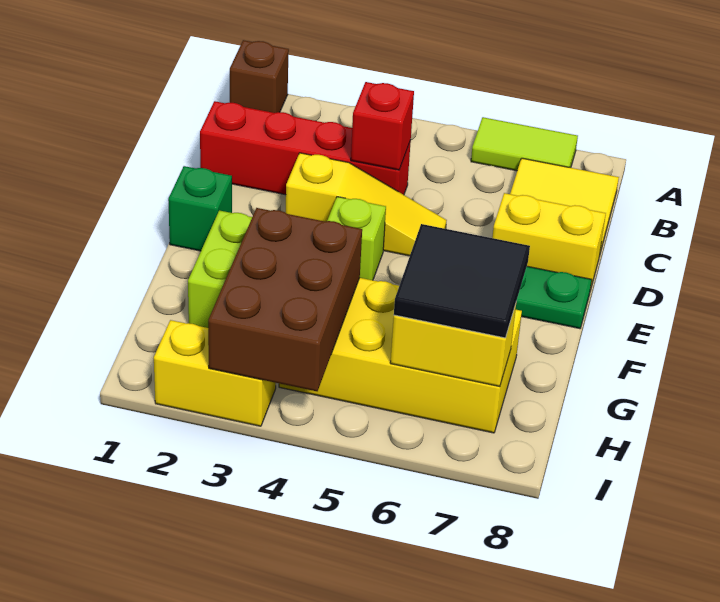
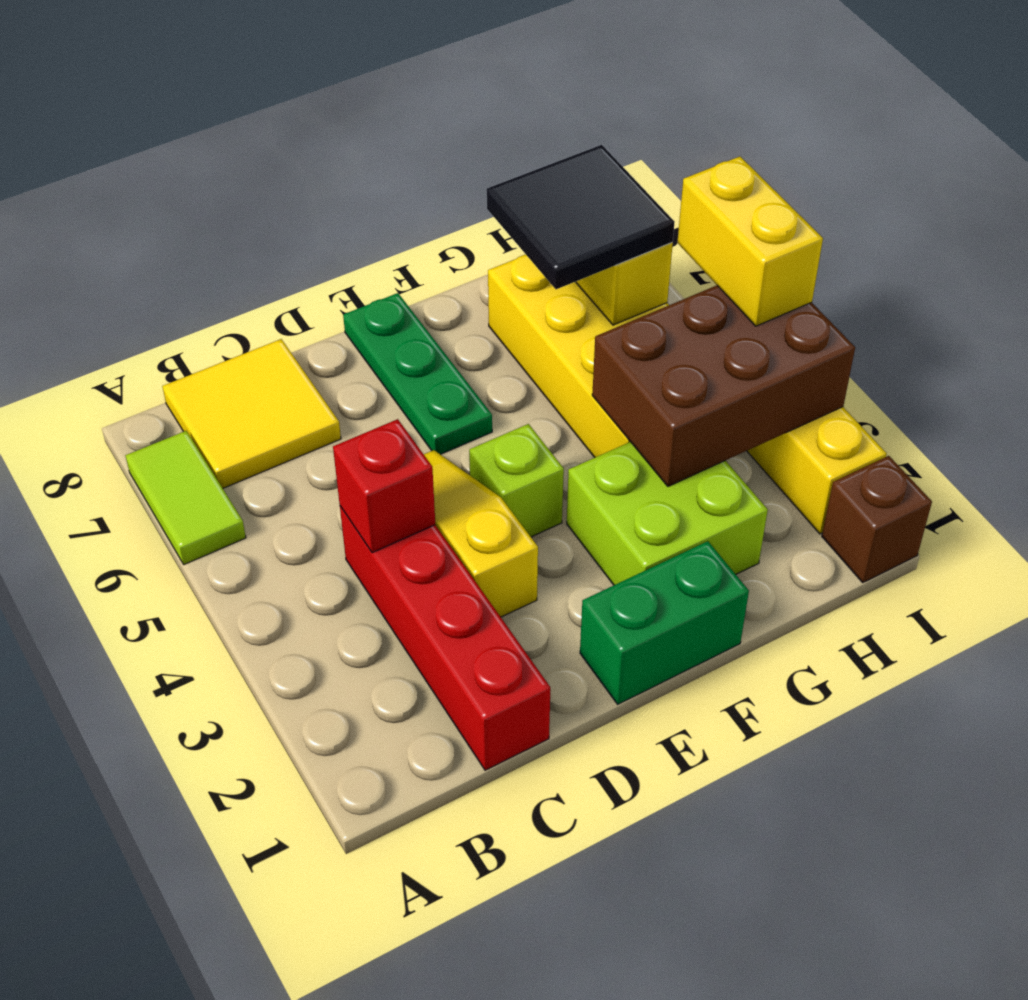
brown 1x1 brick [230,40,289,113] -> brown 1x1 brick moved to [822,456,932,582]
yellow 1x2 brick [492,193,606,291] -> yellow 1x2 brick moved to [677,157,823,326]
green 1x1 brick [168,166,232,251] -> green 1x2 brick [580,541,749,704]

